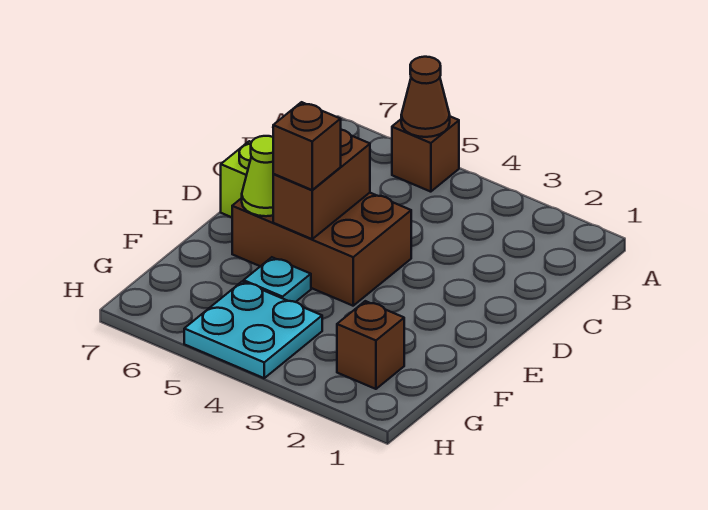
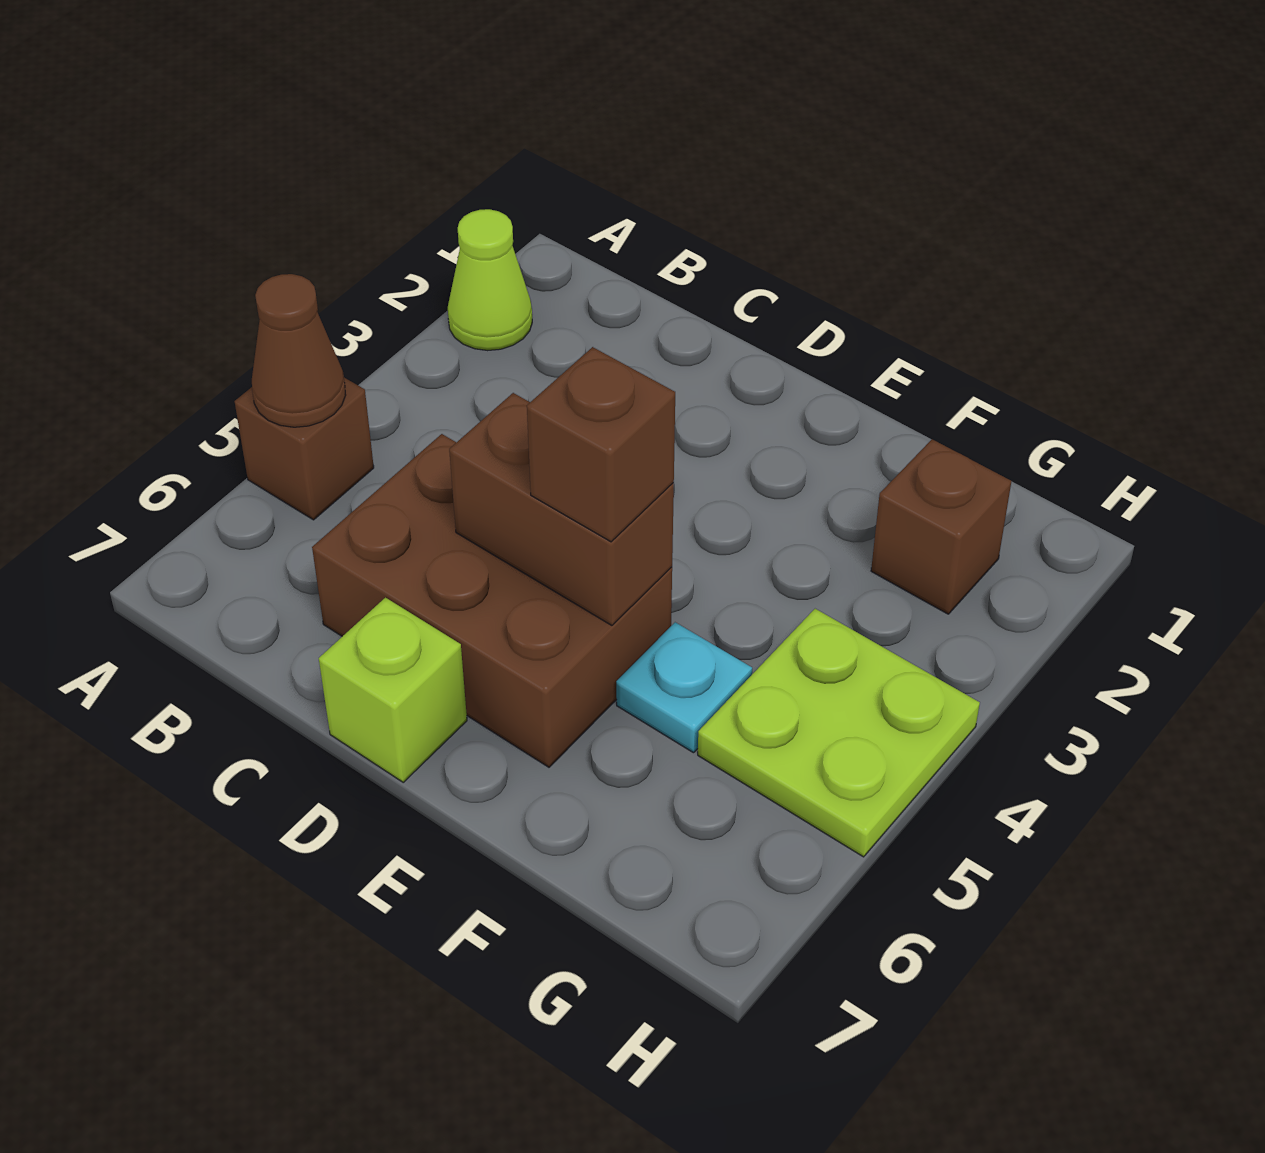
brown 2x3 brick [232,193,411,306] -> brown 2x3 brick turned to [312,434,672,767]
lime 1x1 cone [242,136,273,216] -> lime 1x1 cone moved to [448,209,532,351]
cyan 2x2 plate [184,281,322,378] -> lime 2x2 plate [698,609,980,857]

